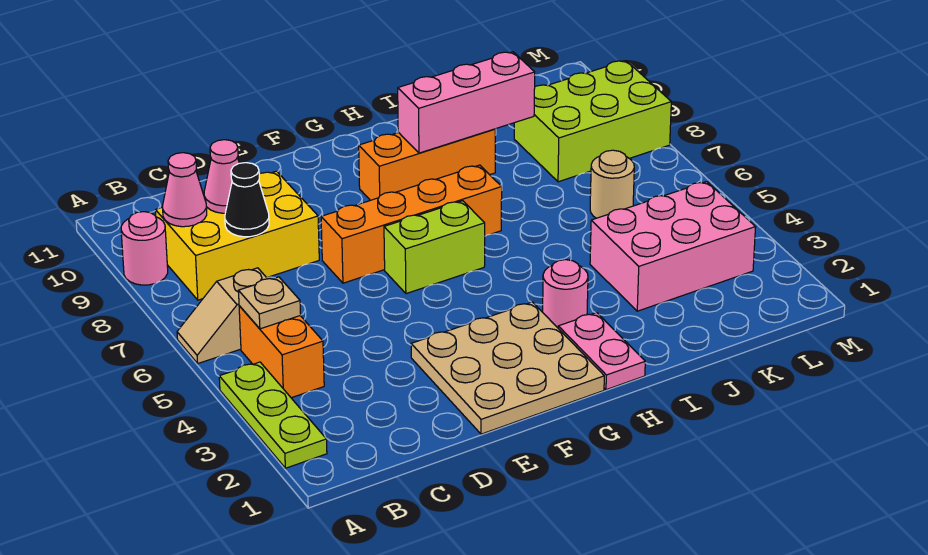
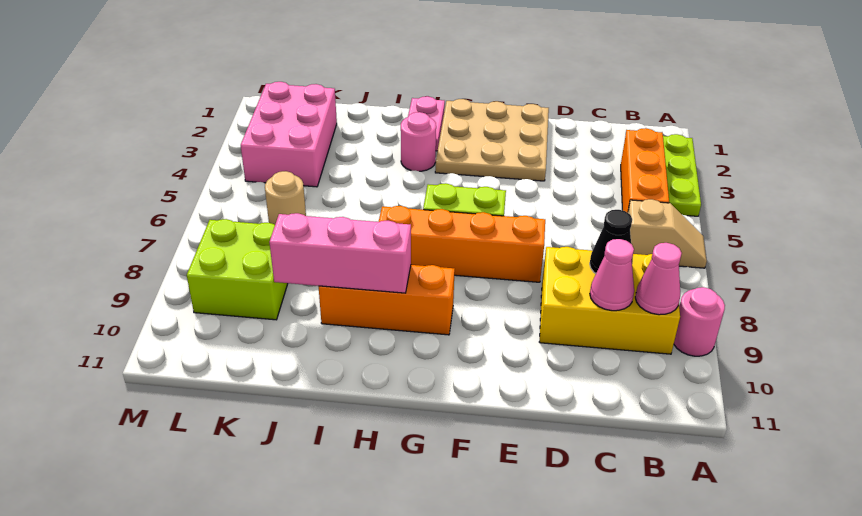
orange 1x2 brick [239,306,324,398] -> orange 1x3 brick [621,128,669,213]
tan 1x1 plate [239,277,301,329] -> none
pink 2x3 brick [590,182,756,311] -> pink 2x3 brick turned to [241,82,337,187]
lime 2x3 brick [514,61,671,182] -> lime 2x2 brick [187,219,288,320]

